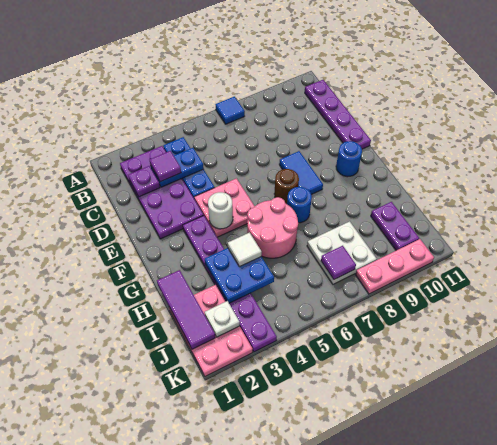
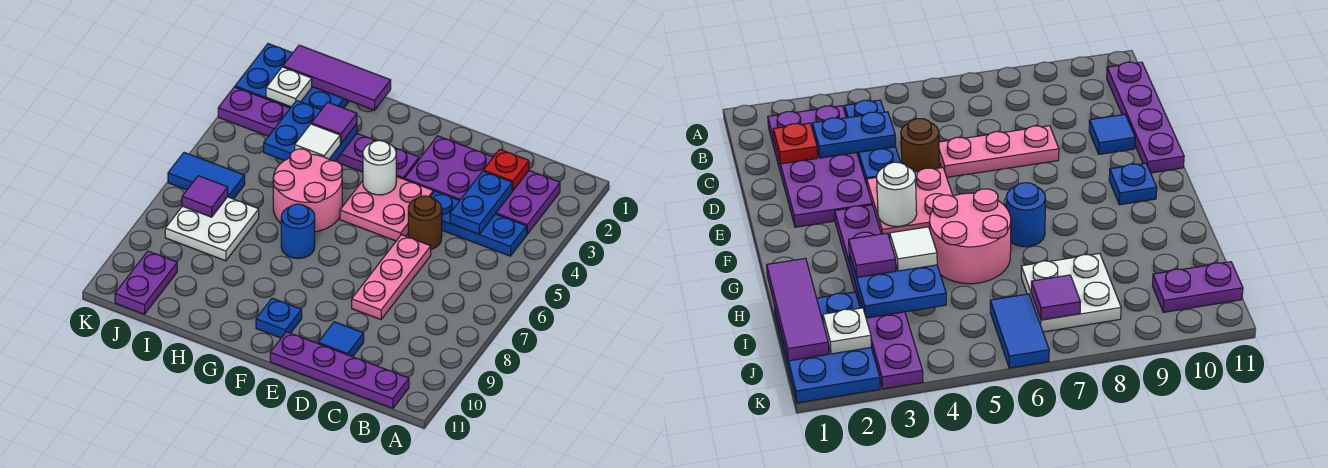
blue 1x1 tile [216,97,245,124] -> blue 1x1 tile moved to [318,322,364,357]
purple 1x1 plate [128,166,160,197] -> red 1x1 plate [484,149,529,191]
purple 1x1 tile [150,151,181,182] -> purple 1x1 tile moved to [311,102,357,144]
blue 1x2 tile [279,151,323,195] -> blue 1x2 tile moved to [168,152,245,199]
brown 1x1 round brick [274,169,299,204] -> brown 1x1 round brick moved to [408,196,442,249]
blue 1x1 round brick [336,141,362,177] -> blue 1x1 plate [256,298,302,338]
pink 2x3 plate [169,285,253,376] -> blue 2x3 plate [235,44,349,110]
purple 1x2 plate [371,202,419,250] -> purple 1x2 plate turned to [115,251,177,314]
pink 1x3 plate [356,239,434,294] -> pink 1x3 plate moved to [352,235,431,320]

